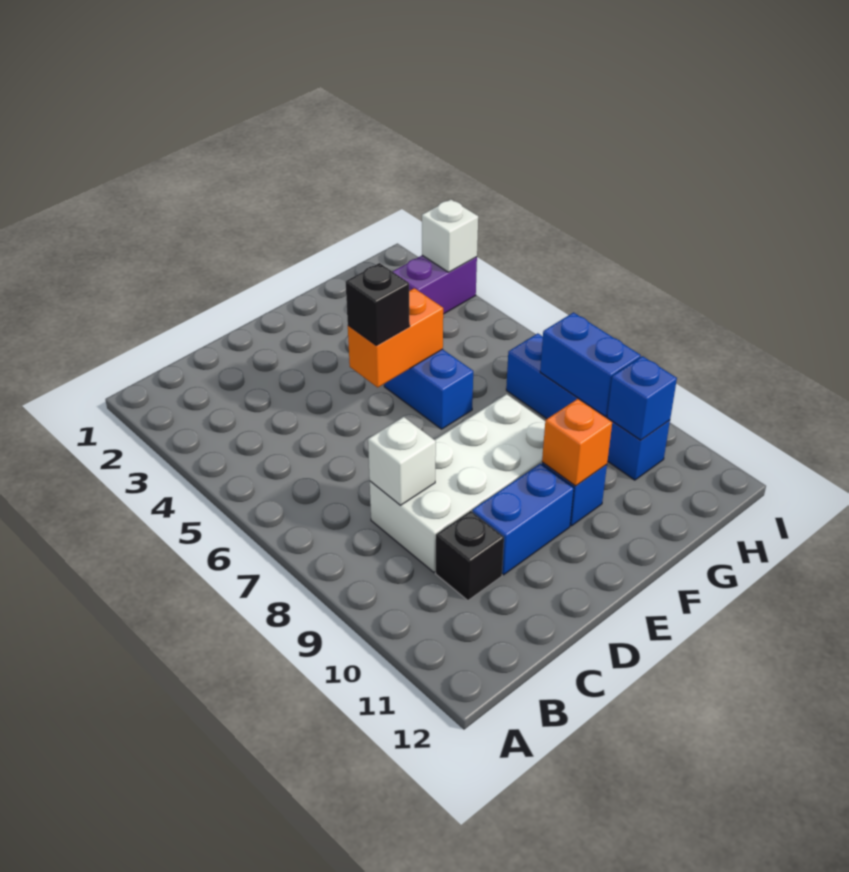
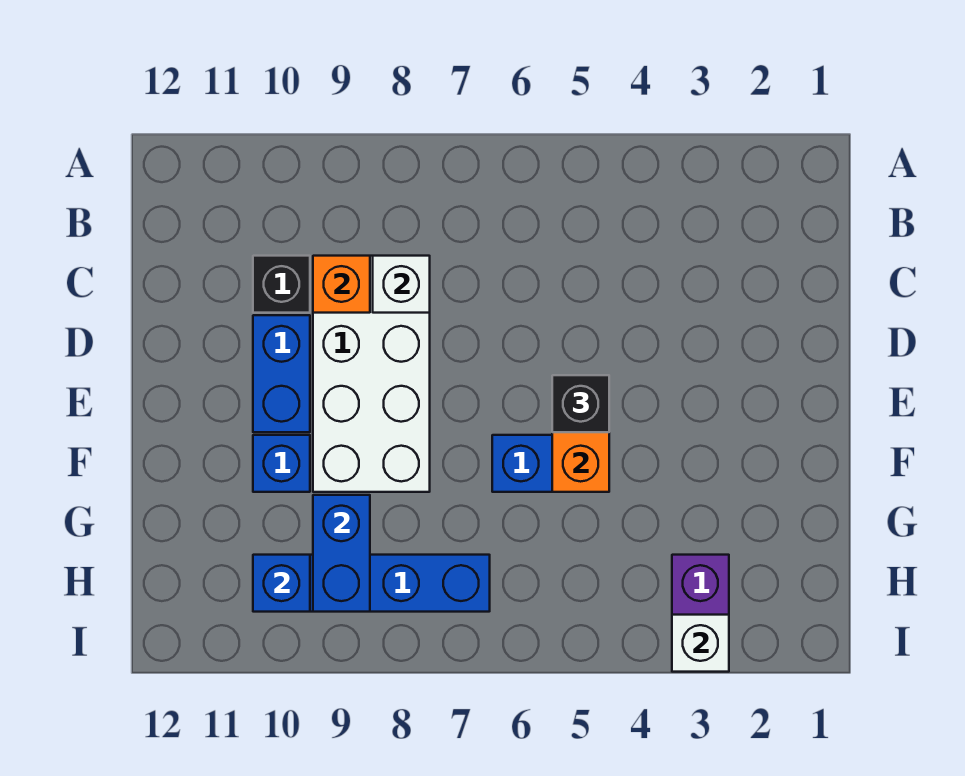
orange 1x1 brick [542,399,612,486] -> orange 1x1 brick moved to [313,256,370,313]
blue 1x2 brick [540,313,641,416] -> blue 1x2 brick turned to [313,495,370,612]

